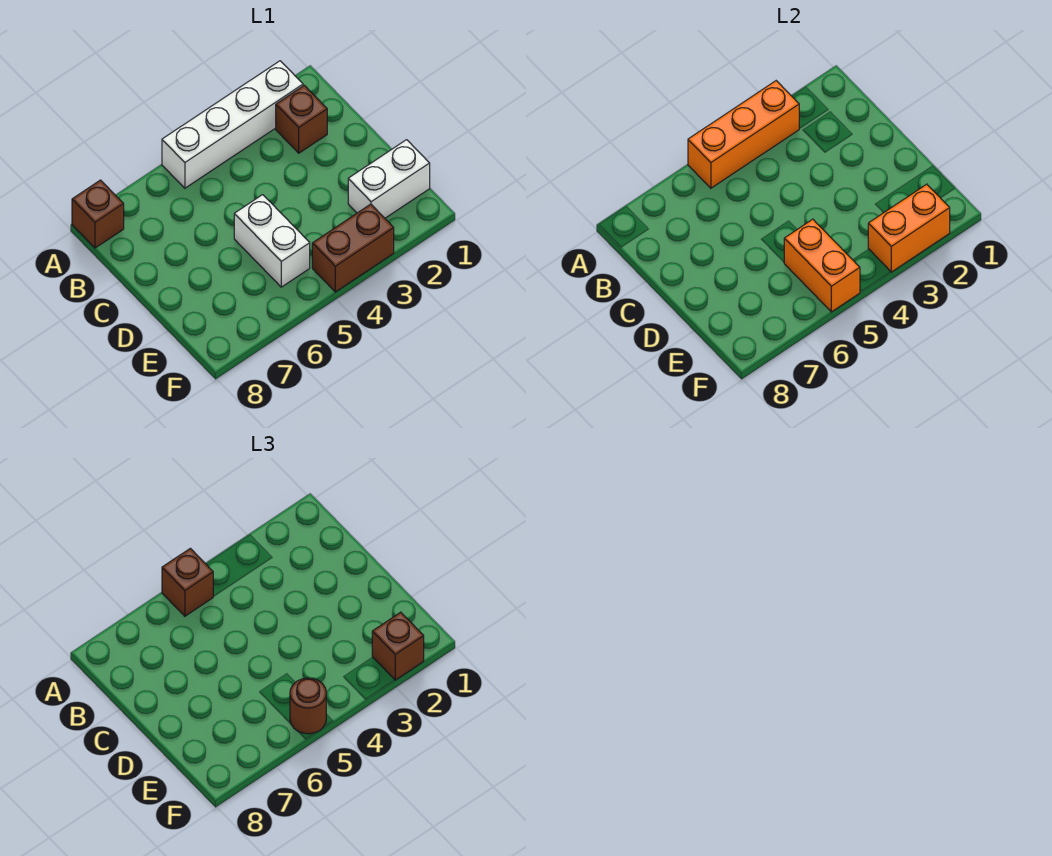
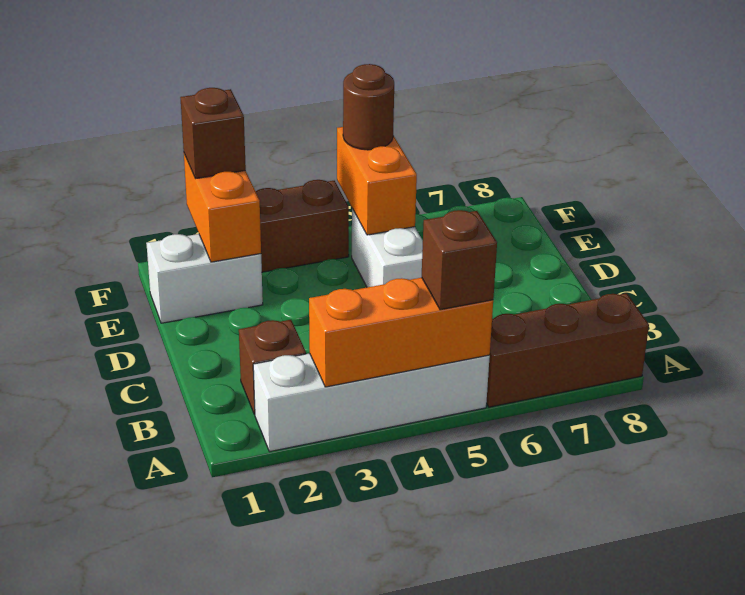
brown 1x1 brick [72,180,124,248] -> brown 1x3 brick [486,293,649,407]
orange 1x2 brick [868,184,950,272] -> orange 1x2 brick turned to [184,154,261,262]

